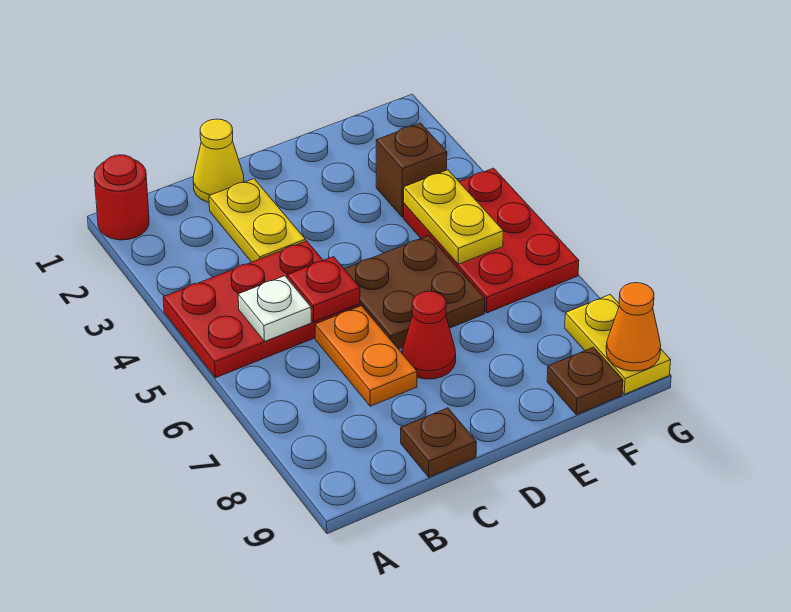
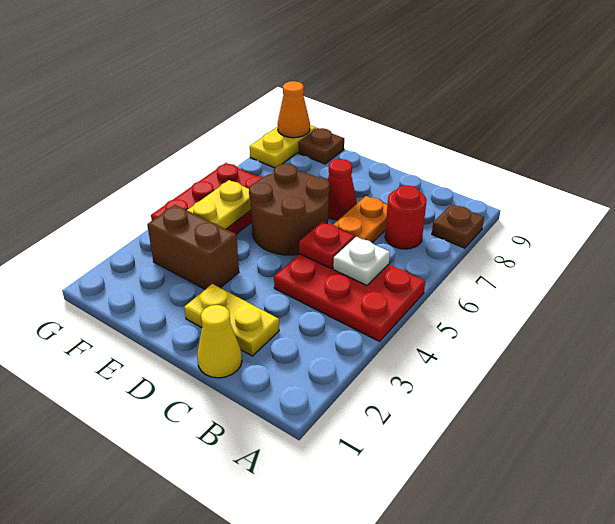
red 1x1 round brick [94,155,149,240] -> red 1x1 round brick moved to [385,186,427,249]
yellow 1x2 plate [209,179,306,262] -> yellow 1x2 plate turned to [184,284,279,356]
brown 1x1 plate [401,408,476,477] -> brown 1x1 plate moved to [432,204,484,248]
brown 2x2 plate [345,236,485,349] -> brown 2x2 round brick [249,164,330,255]
brown 1x1 brick [376,123,447,217] -> brown 1x2 brick [147,205,239,289]

